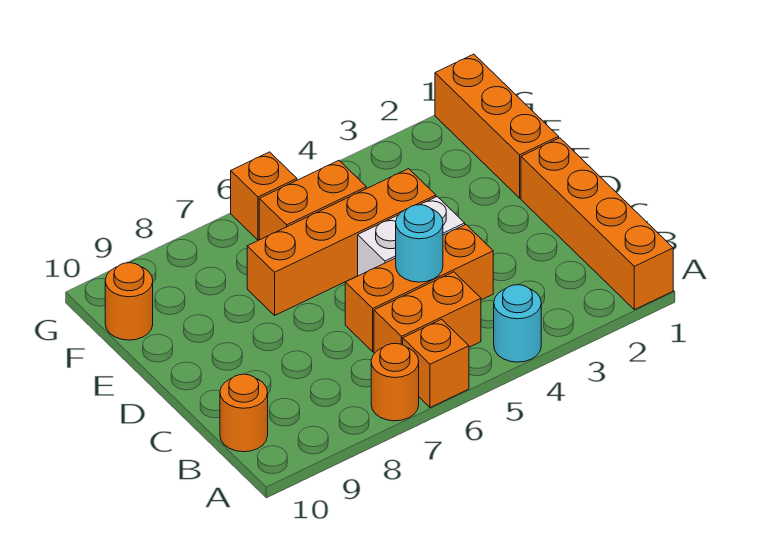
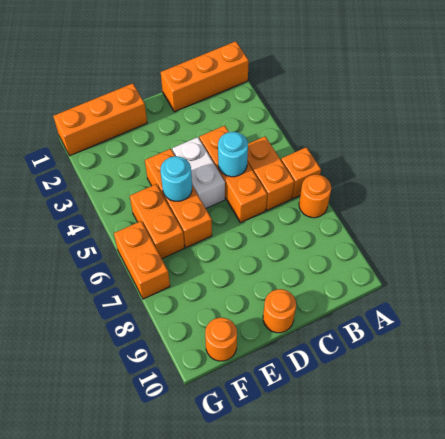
orange 1x4 brick [521,138,673,310] -> orange 1x3 brick [161,41,249,112]
cyan 1x1 round brick [494,285,541,362] -> cyan 1x1 round brick moved to [160,156,192,201]
orange 1x1 round brick [220,374,268,452] -> orange 1x1 round brick moved to [263,289,296,333]
orange 1x4 brick [247,169,436,315] -> orange 1x3 brick [145,149,212,248]
orange 1x1 brick [231,152,297,240] -> orange 1x2 brick [114,221,170,299]

